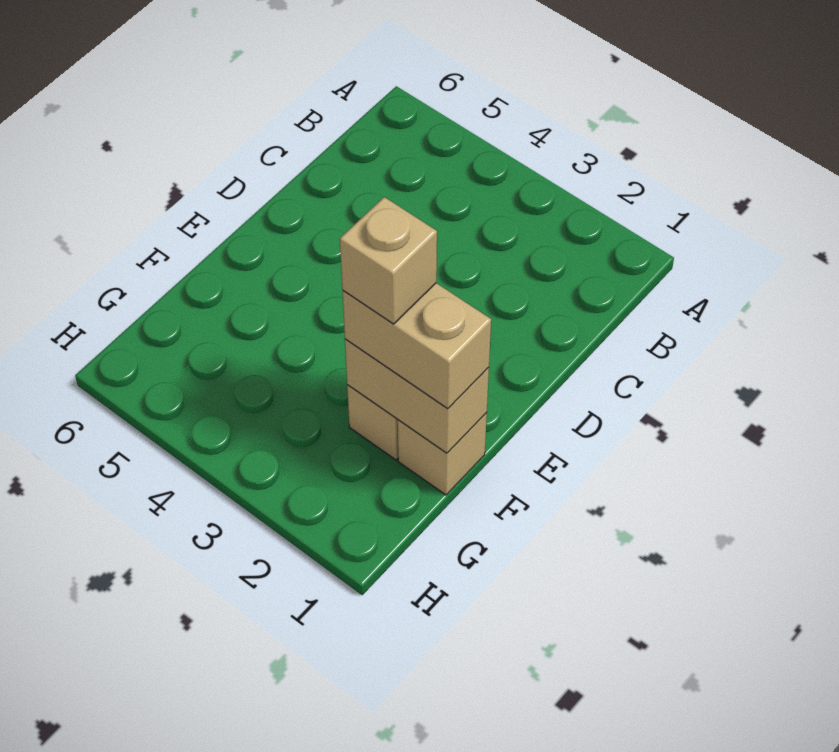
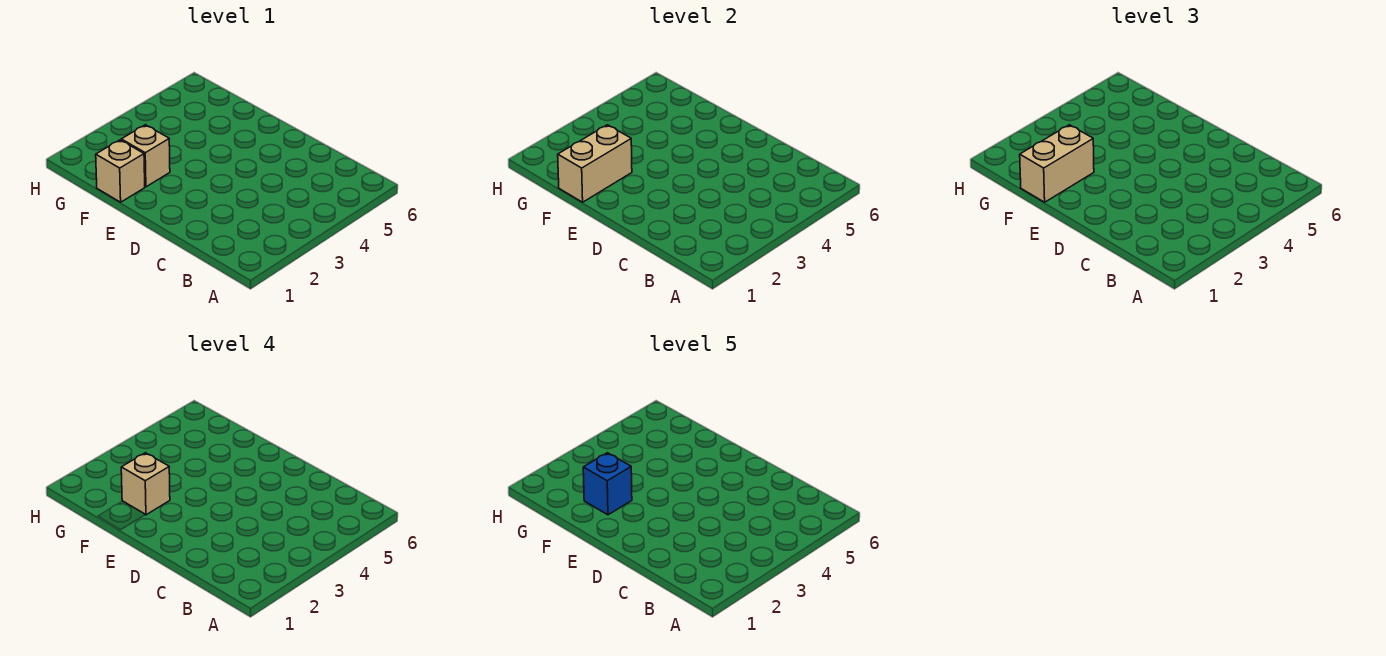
none -> blue 1x1 brick [583,453,632,515]

